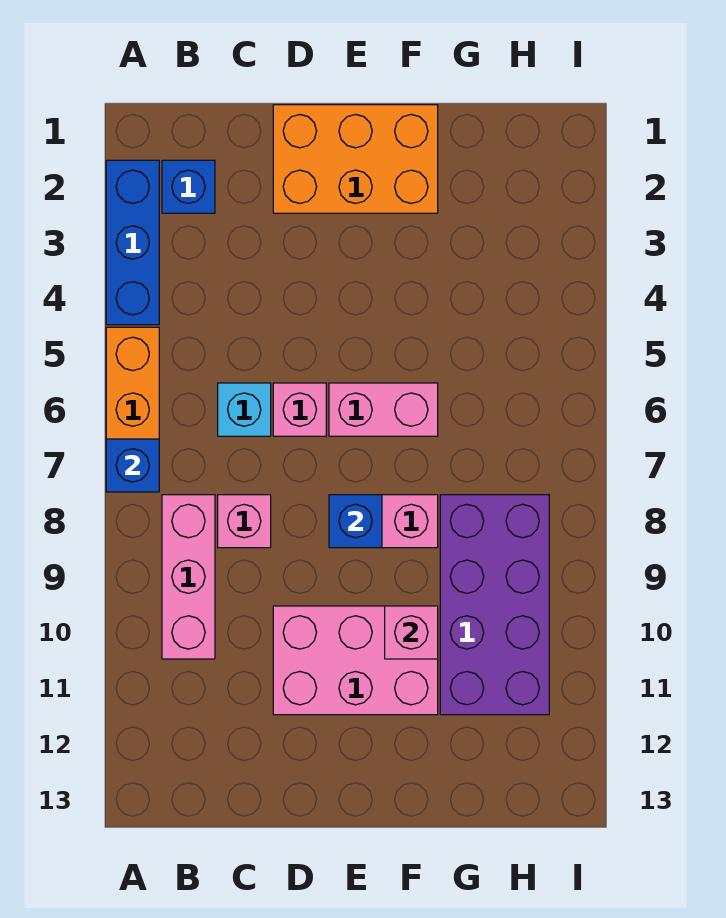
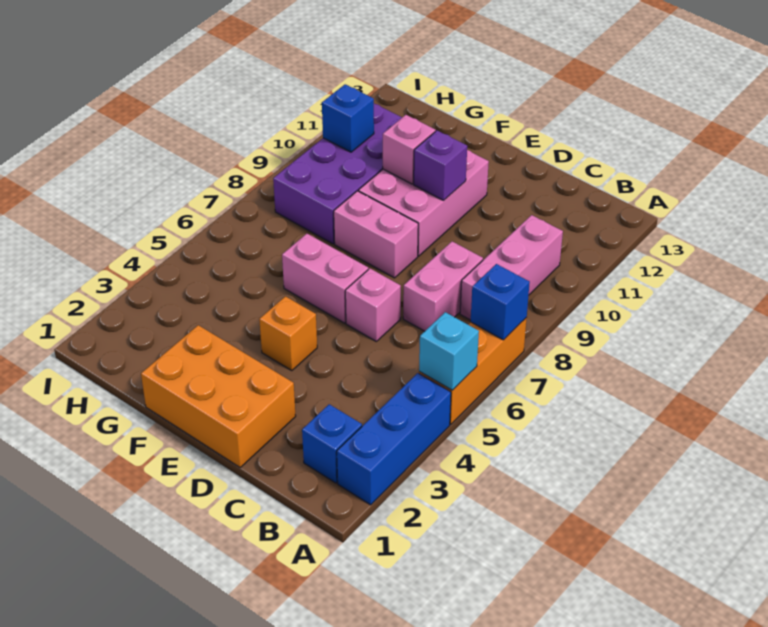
cyan 1x1 brick [218,383,271,436] -> cyan 1x1 brick moved to [419,312,479,390]
pink 1x1 brick [218,495,271,548] -> pink 1x2 brick [403,242,483,331]
pink 2x3 brick [273,606,438,715] -> pink 2x3 brick turned to [359,150,489,256]
none -> orange 1x1 brick [259,296,317,371]
blue 1x1 brick [329,495,382,548] -> blue 1x1 brick moved to [322,84,374,152]
none -> purple 1x1 brick [414,131,467,200]

